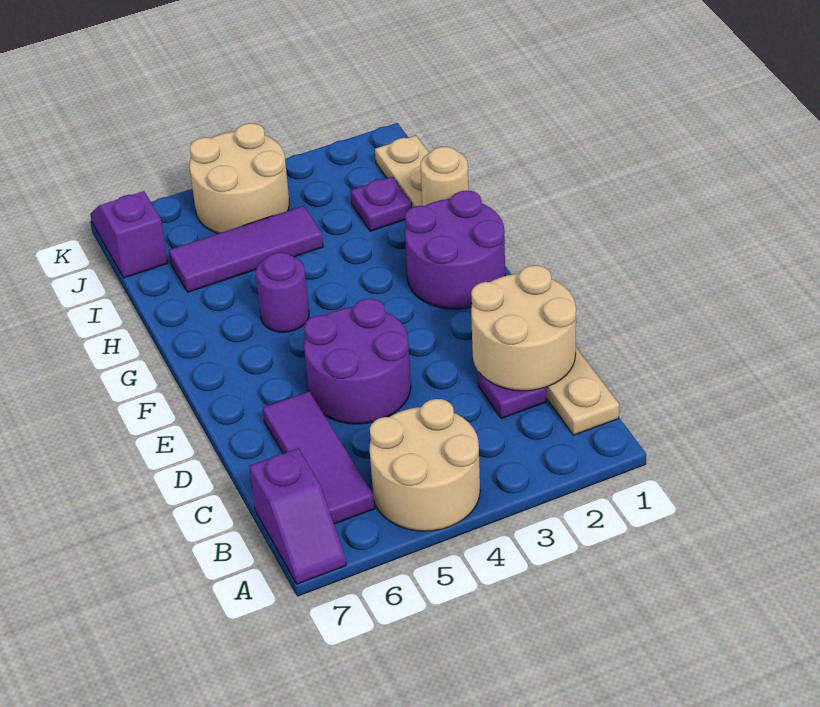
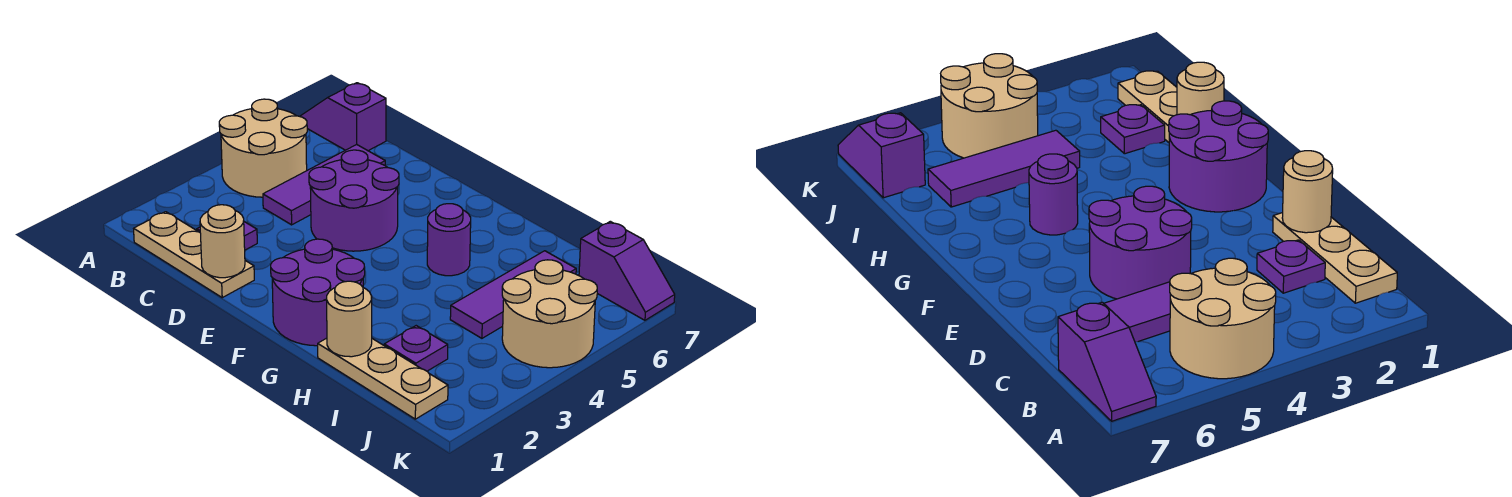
purple 1x3 tile [263,391,375,524] -> purple 1x3 tile turned to [263,145,385,225]
tan 2x2 round brick [471,265,576,391] -> tan 1x1 round brick [200,205,245,278]

